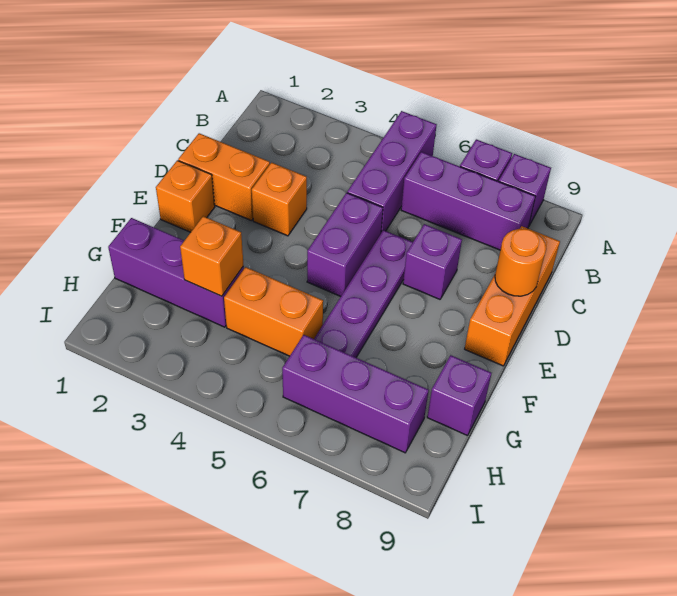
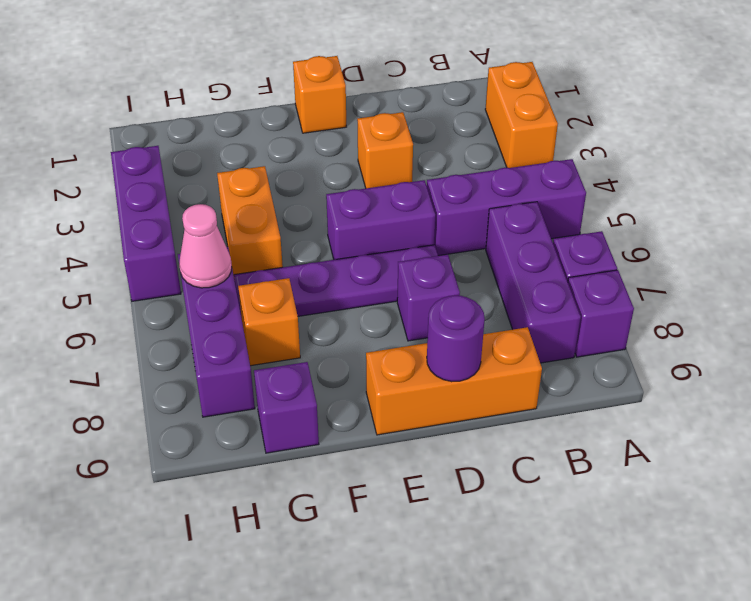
orange 1x2 brick [178,133,270,221] -> orange 1x2 brick moved to [485,62,558,168]
orange 1x1 round brick [495,229,546,296] -> purple 1x1 round brick [427,295,485,382]
purple 1x3 brick [108,218,244,327] -> purple 1x3 brick moved to [111,146,181,301]
orange 1x1 brick [180,216,244,296] -> orange 1x1 brick moved to [238,278,300,366]
none -> pink 1x1 cone [179,204,232,288]

